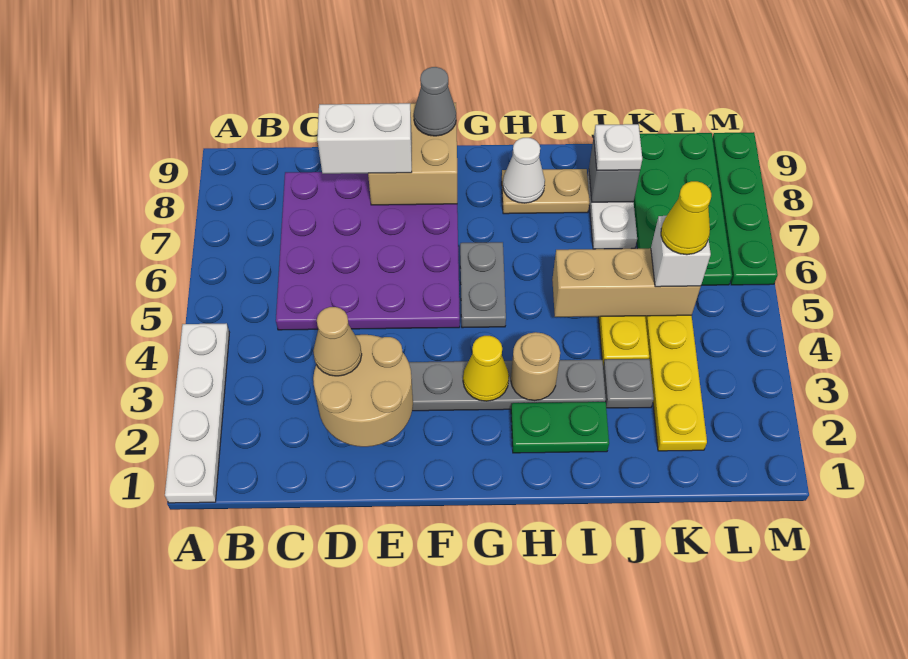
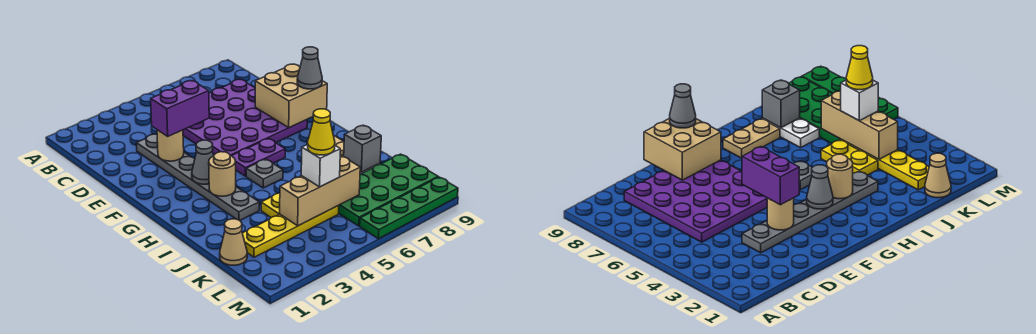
white 1x4 plate [165,323,229,503] -> none
tan 2x2 round brick [313,335,413,447] -> tan 1x1 round brick [157,130,184,161]
tan 1x1 cone [313,307,362,376] -> tan 1x1 cone moved to [220,219,247,265]
white 1x2 brick [317,103,412,174] -> none
none -> purple 1x2 brick [151,81,209,136]
yellow 1x1 cone [463,336,509,401] -> grey 1x1 cone [192,140,214,184]
grey 1x2 plate [460,242,506,328] -> purple 1x2 plate [232,138,285,176]
green 1x2 plate [511,402,609,453] -> none
white 1x1 cone [503,138,545,203] -> none
tan 1x3 brick [552,248,701,317] -> tan 1x3 brick turned to [280,156,360,226]
grey 1x1 plate [603,359,654,408] -> grey 1x1 plate moved to [246,159,283,188]
white 1x1 plate [594,124,642,170] -> none

